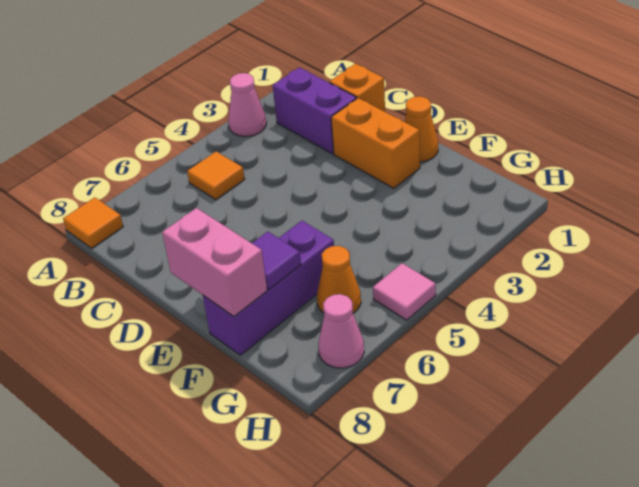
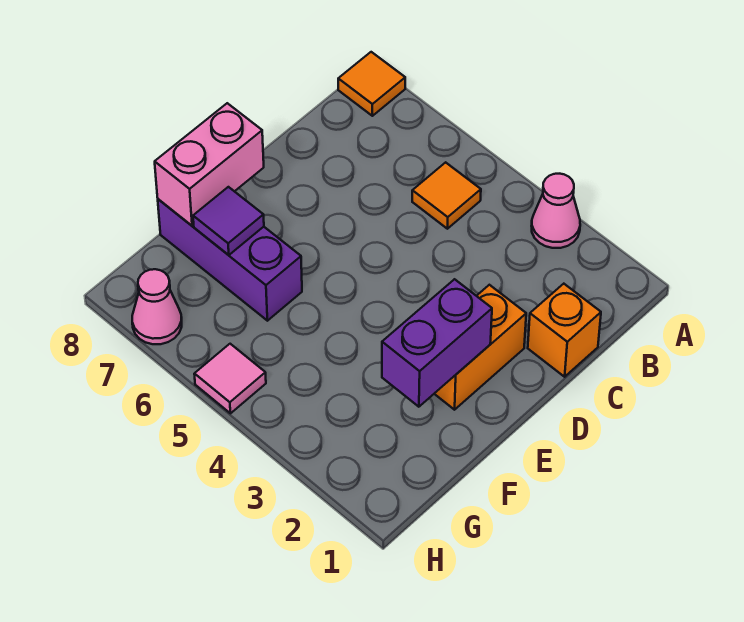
purple 1x2 brick [273,67,357,154] -> purple 1x2 brick moved to [382,279,492,407]
orange 1x1 cone [405,96,438,162] -> none
orange 1x1 cone [317,246,361,313] -> none

